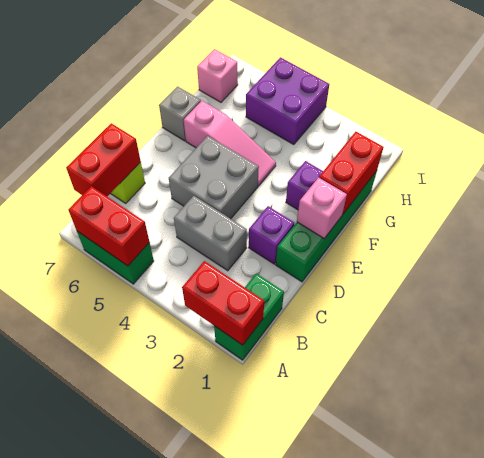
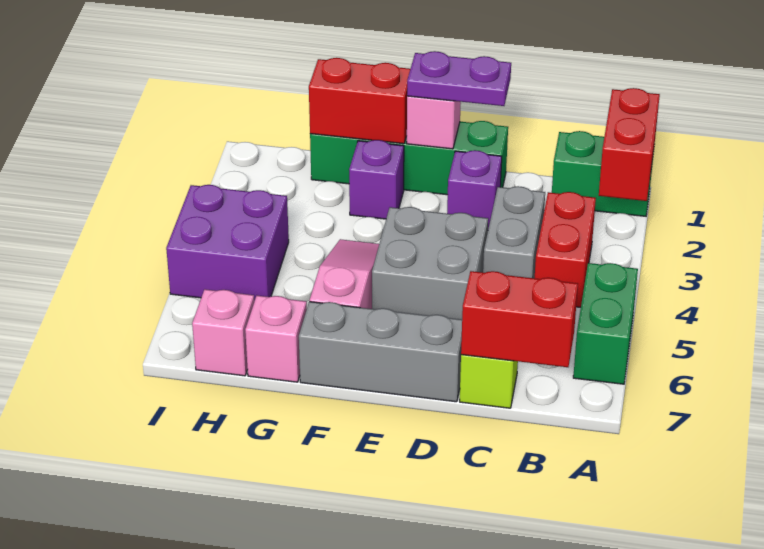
red 1x2 brick [68,186,149,266] -> red 1x2 brick moved to [535,192,596,307]
none -> purple 1x2 plate [407,51,511,106]
grey 1x1 brick [159,86,201,141] -> grey 1x3 brick [299,302,462,402]
none -> pink 1x1 brick [245,296,307,382]

